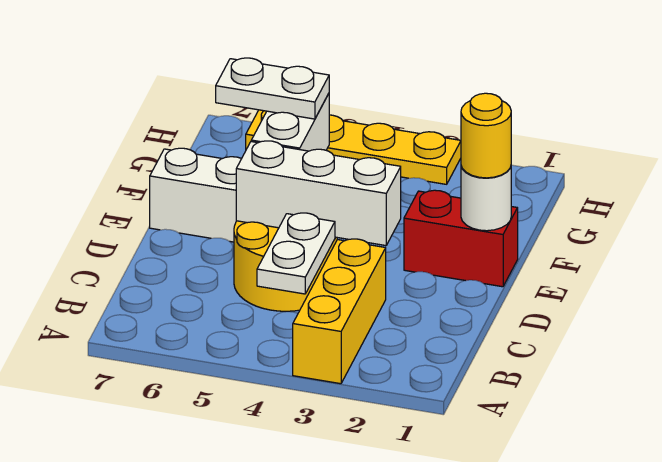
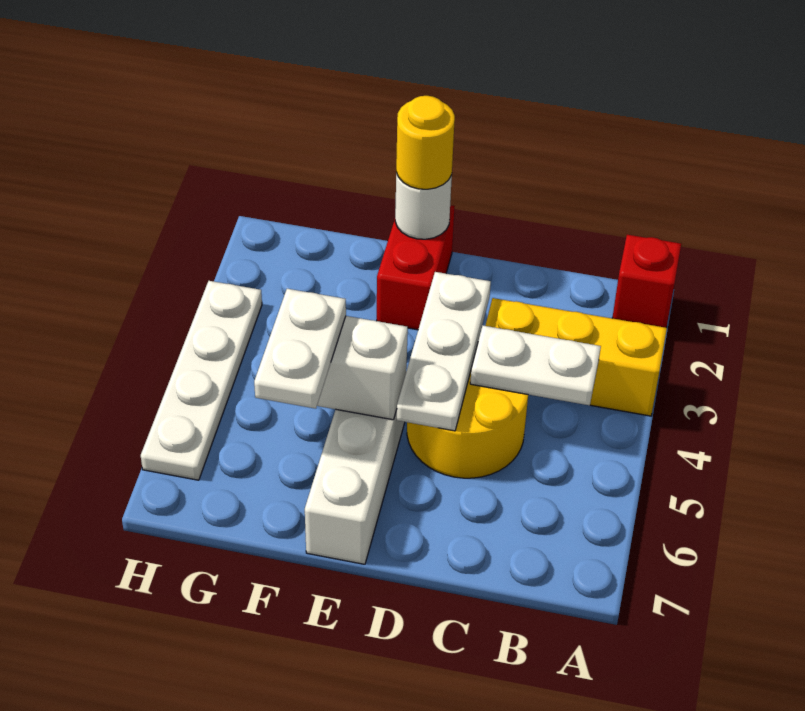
none -> red 1x1 brick [612,235,681,328]
white 1x3 brick [236,141,401,246] -> white 1x3 plate [396,272,491,431]
yellow 1x4 plate [246,110,461,184] -> white 1x4 plate [141,281,262,480]

